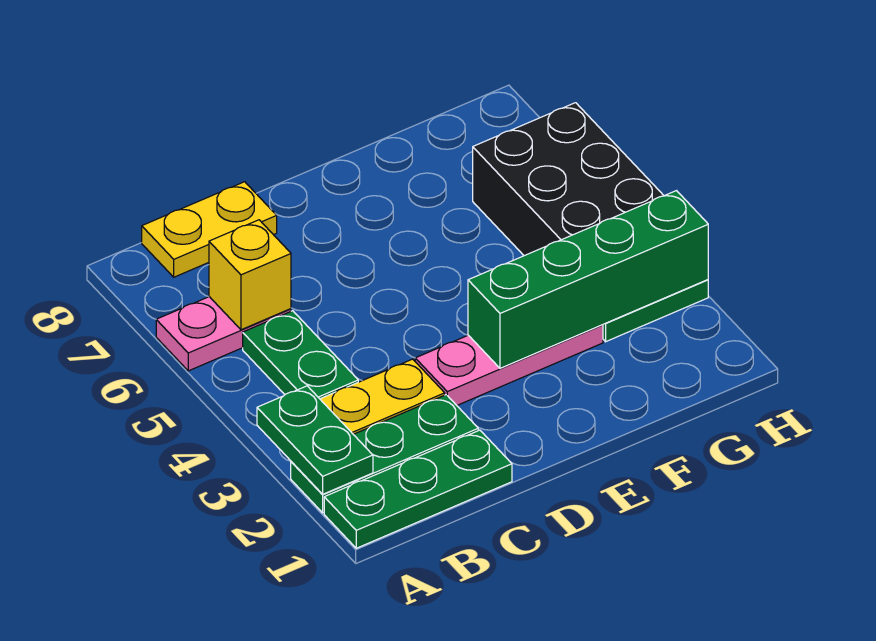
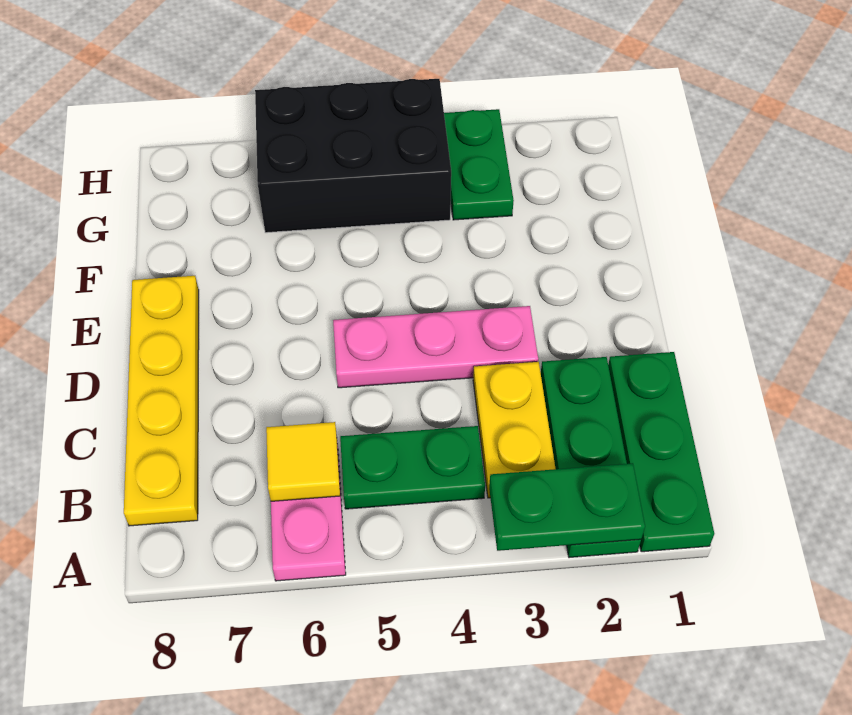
yellow 1x1 brick [209,220,291,330] -> yellow 1x1 tile [266,422,340,501]
yellow 1x2 plate [142,182,277,277] -> yellow 1x4 plate [124,276,199,526]
pink 1x3 plate [415,325,603,405] -> pink 1x3 plate turned to [333,306,538,388]
green 1x4 brick [468,191,708,368] -> none

